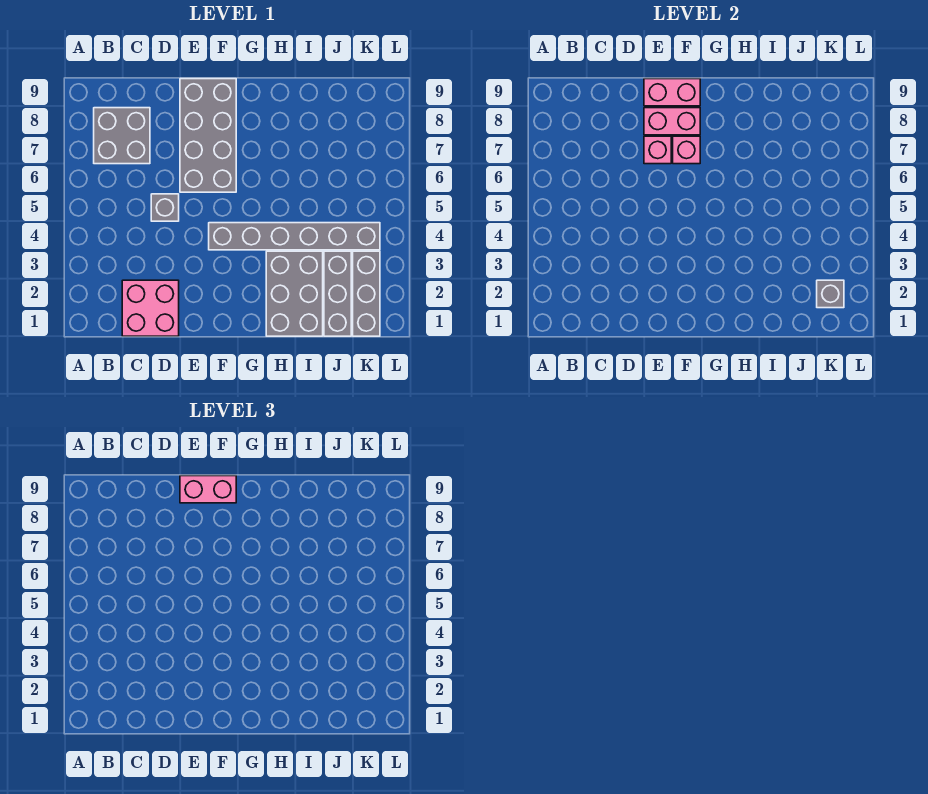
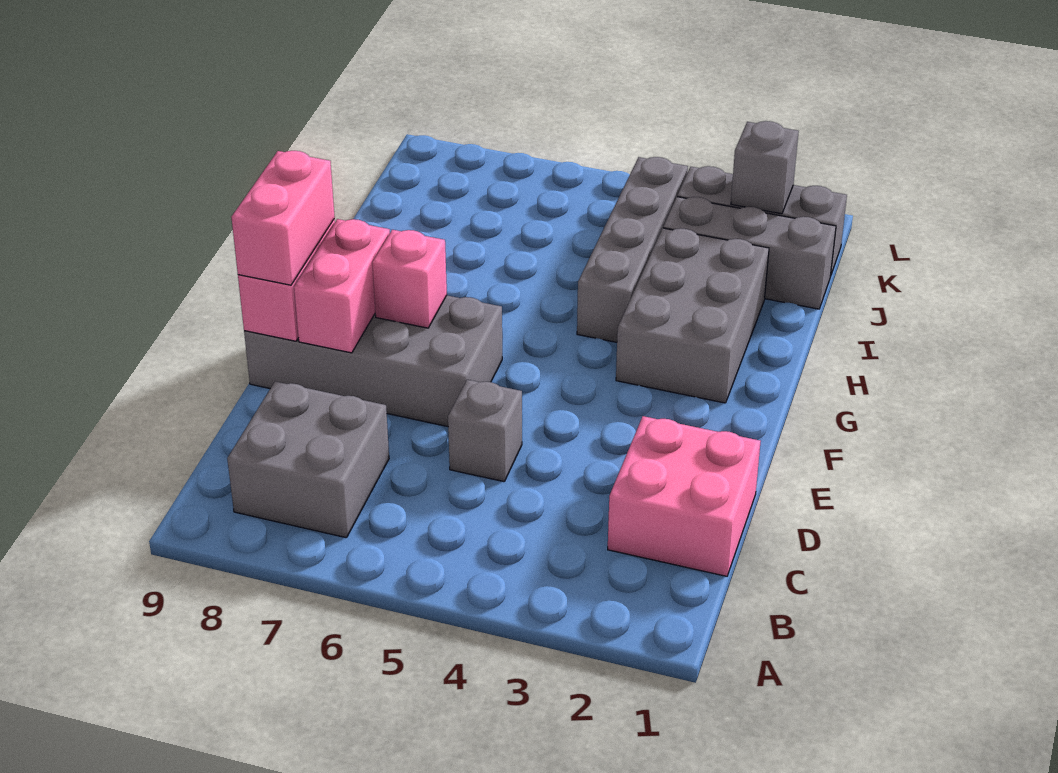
pink 1x1 brick [644,136,671,164] -> none
grey 1x6 brick [209,223,380,250] -> grey 1x4 brick [577,157,688,342]
grey 2x3 brick [266,251,323,336] -> grey 2x3 brick turned to [616,228,769,403]

